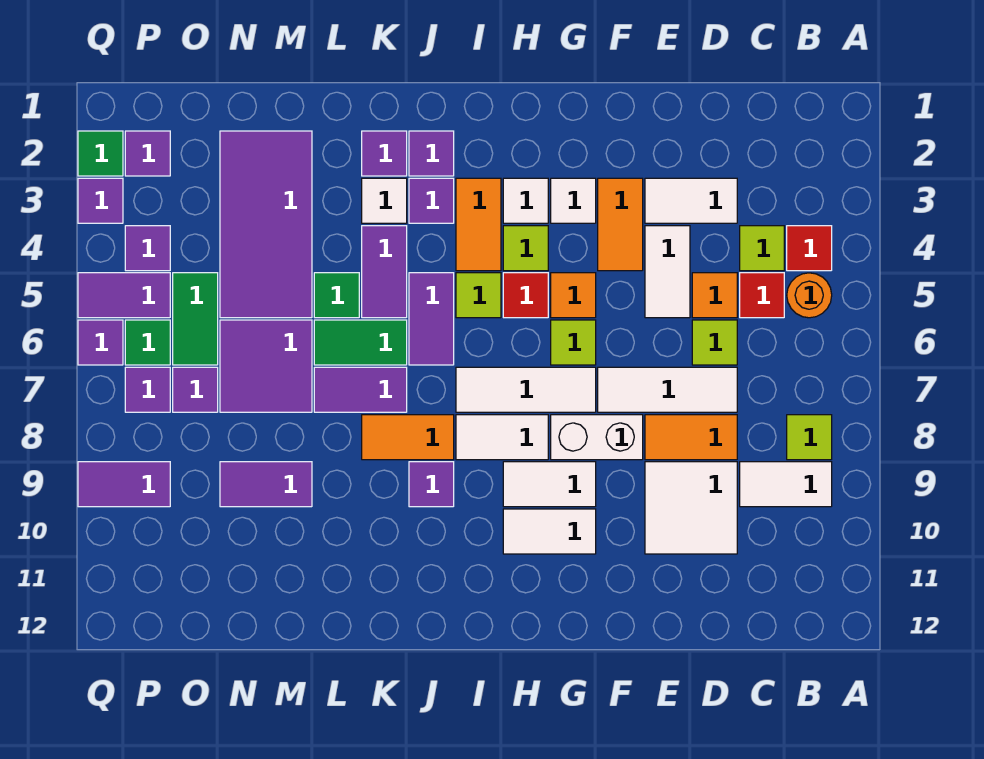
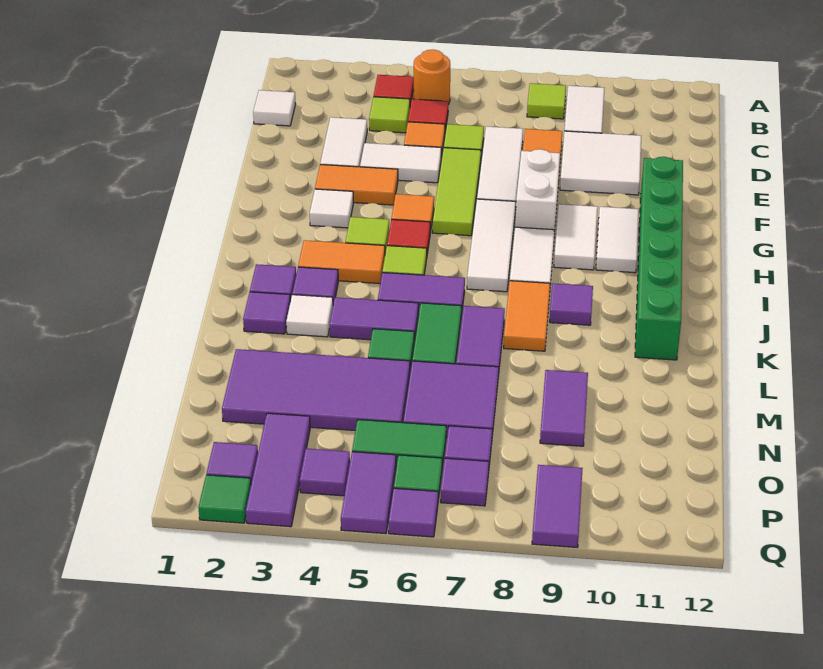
none -> green 1x6 brick [635,157,683,360]
lime 1x1 tile [551,320,596,365] -> lime 1x3 tile [432,148,481,236]
white 1x1 tile [503,178,548,223] -> white 1x1 tile moved to [253,90,296,126]
purple 1x1 tile [78,178,123,223] -> purple 1x3 tile [246,413,310,527]

